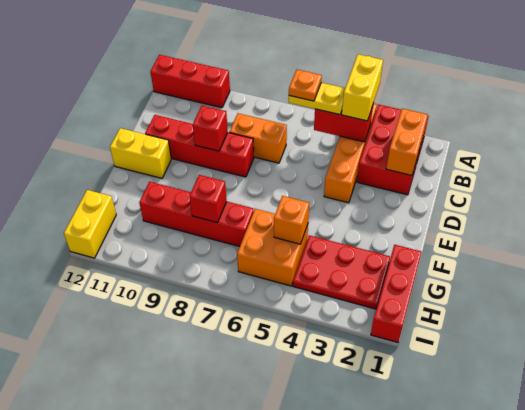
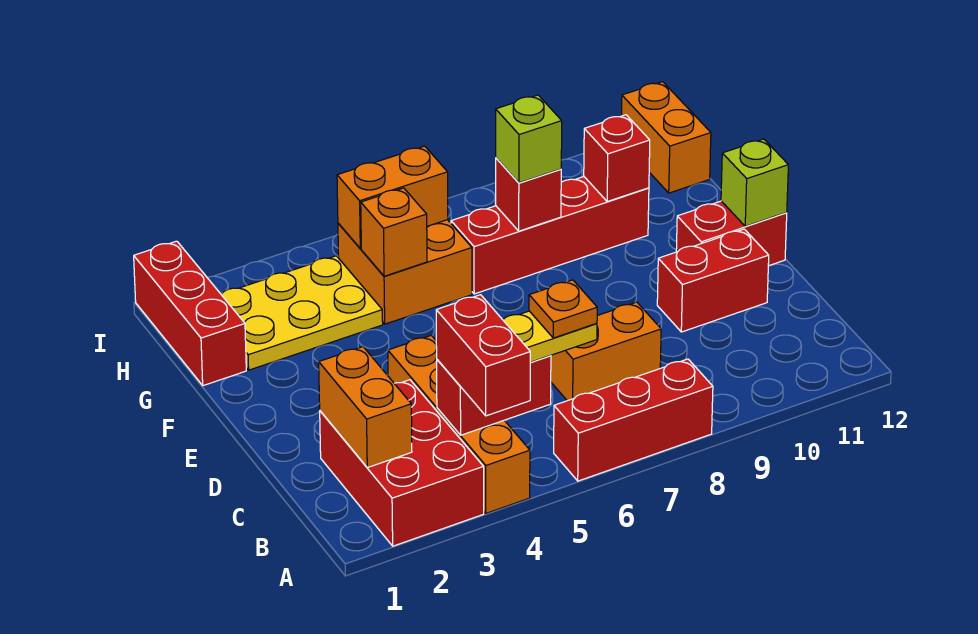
yellow 1x2 brick [342,54,383,121] -> red 1x2 brick [436,295,530,416]
red 1x3 brick [150,55,230,108] -> red 1x3 brick moved to [554,359,713,481]
red 1x4 brick [145,115,254,177] -> red 1x2 brick [657,229,769,332]
red 1x1 brick [193,106,228,151] -> red 1x1 brick moved to [584,115,650,201]
yellow 1x2 brick [110,128,171,178] -> red 1x2 brick [676,201,787,266]
none -> lime 1x1 brick [721,139,788,226]
red 2x3 plate [293,235,390,309] -> yellow 2x3 plate [221,256,383,370]
none -> lime 1x1 brick [496,95,562,183]
none -> orange 1x2 brick [337,146,448,249]
yellow 1x2 brick [64,190,116,258] -> orange 1x2 brick [622,82,711,193]

